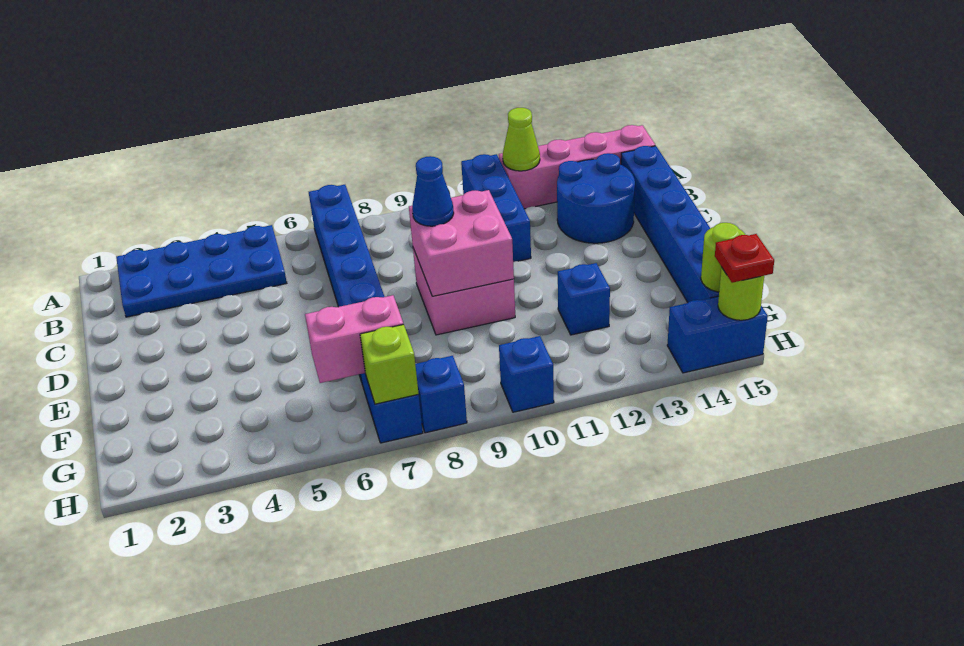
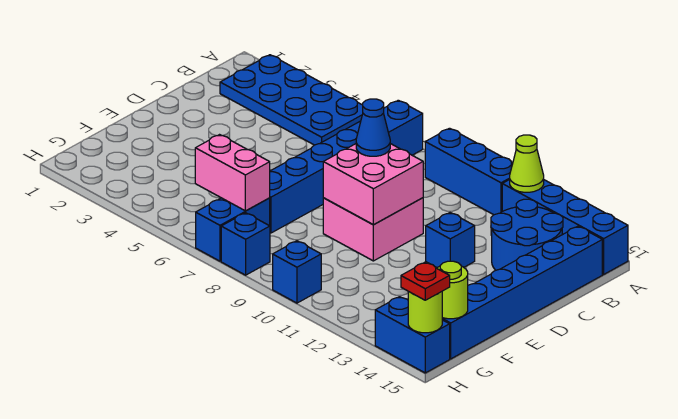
blue 1x3 brick [461,154,531,262] -> blue 1x3 brick turned to [425,128,513,215]
pink 1x4 brick [499,125,655,209] -> blue 1x4 brick [502,180,628,274]
blue 1x1 brick [558,263,610,335] -> blue 1x1 brick moved to [426,213,475,268]
lime 1x1 brick [360,324,419,404] -> none

